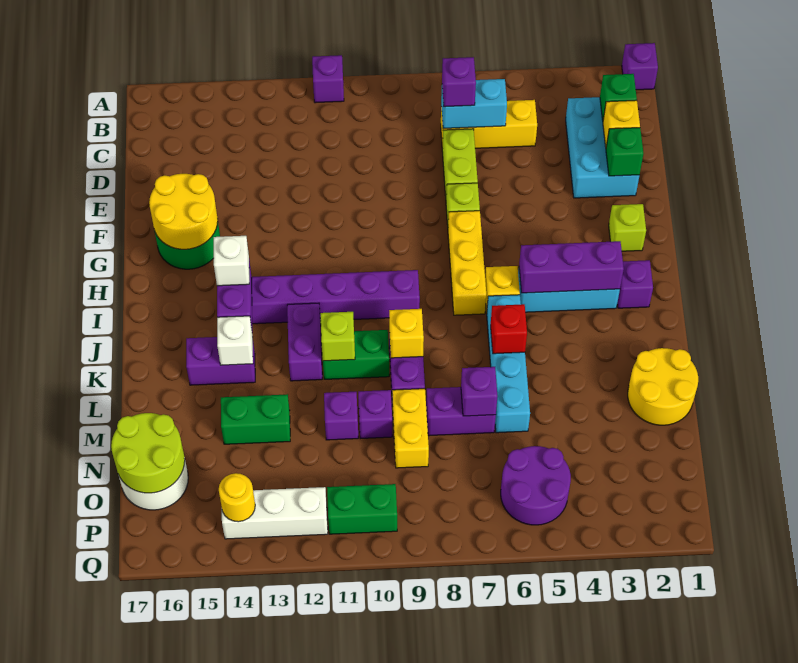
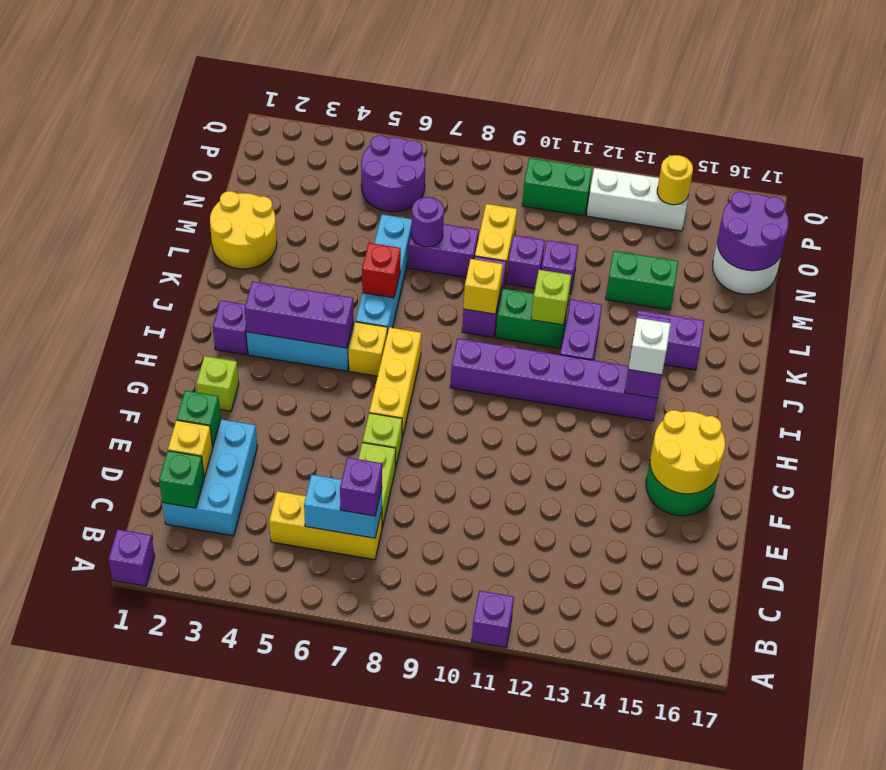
white 1x1 brick [217,316,253,365] -> none
purple 1x1 brick [461,367,497,416] -> purple 1x1 round brick [411,197,444,247]
lime 2x2 round brick [111,413,185,493] -> purple 2x2 round brick [717,192,789,271]

